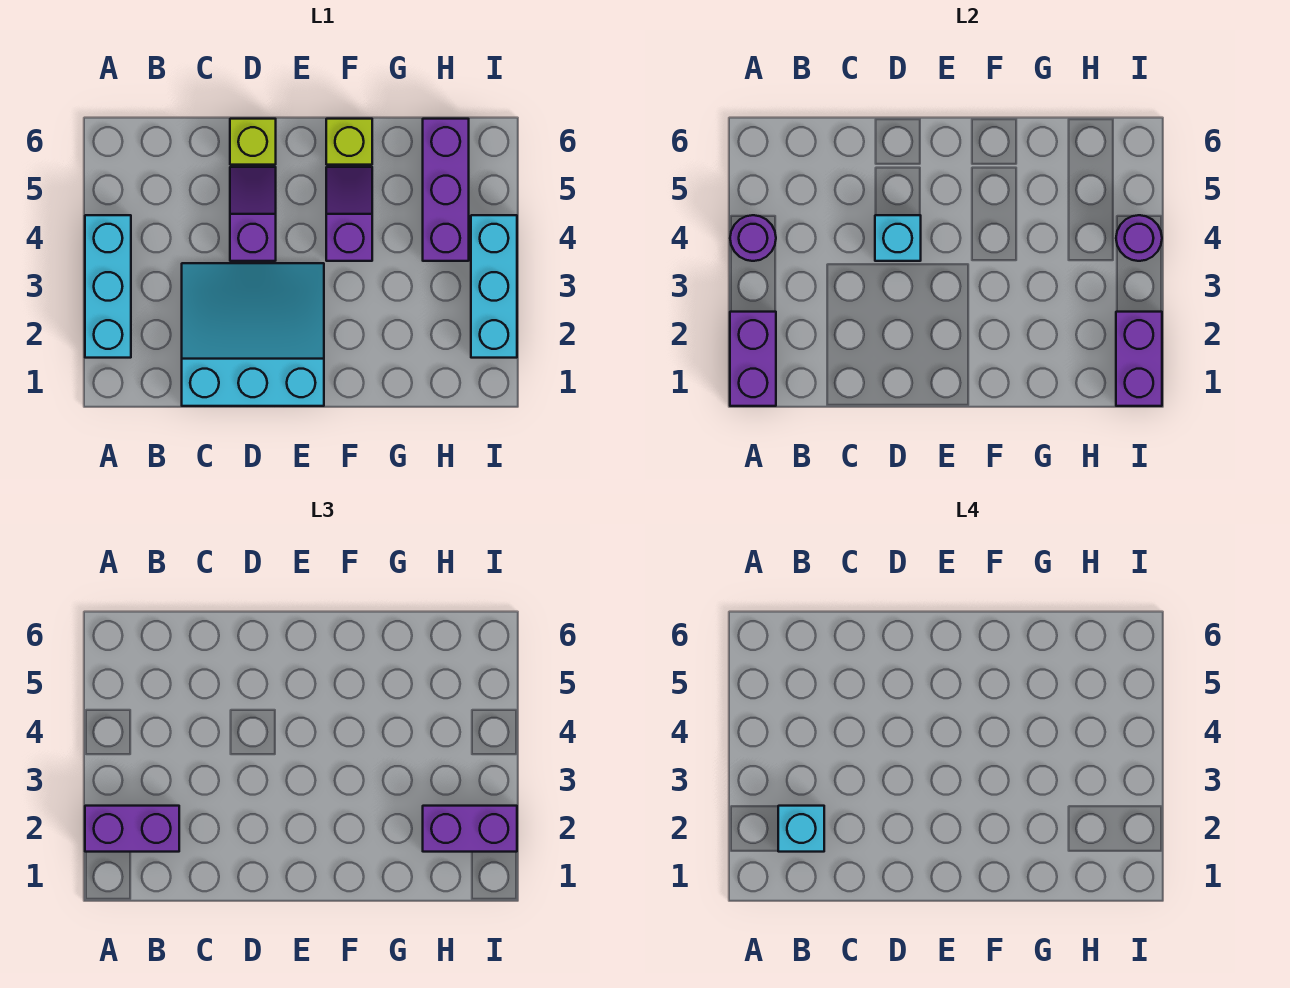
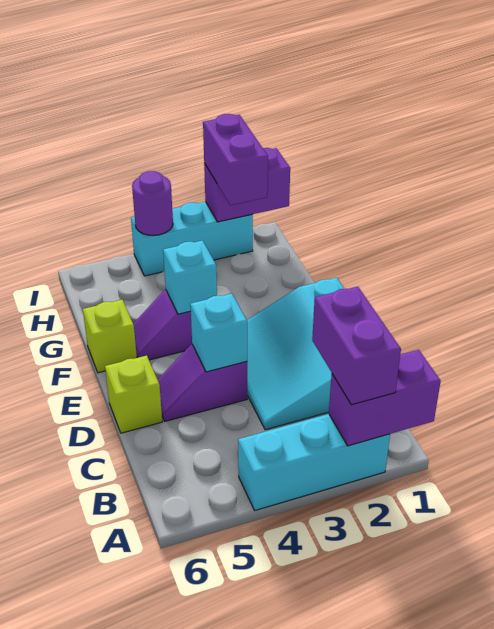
purple 1x1 round brick [730,215,776,261] -> none
cyan 1x1 brick [778,806,824,852] -> cyan 1x1 brick moved to [163,241,217,314]
purple 1x3 brick [423,119,469,261] -> none

